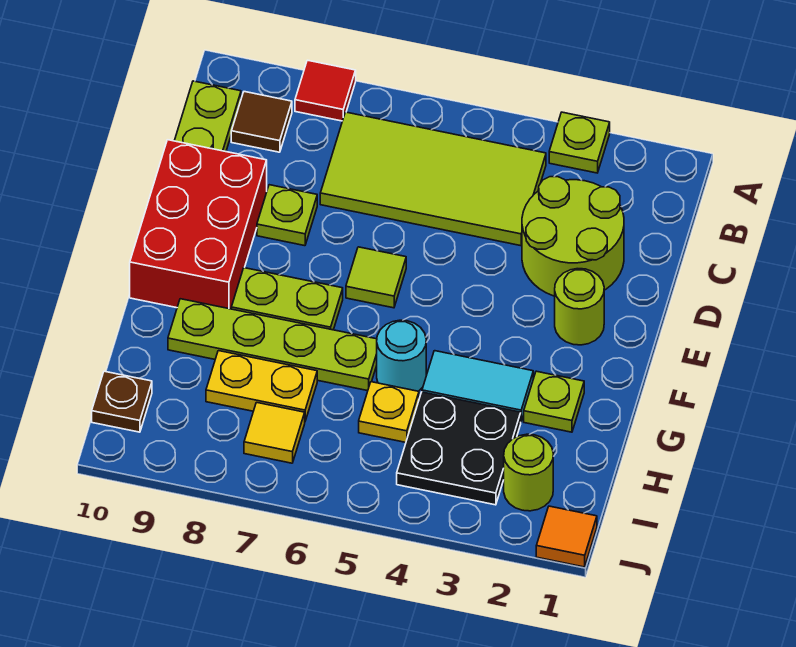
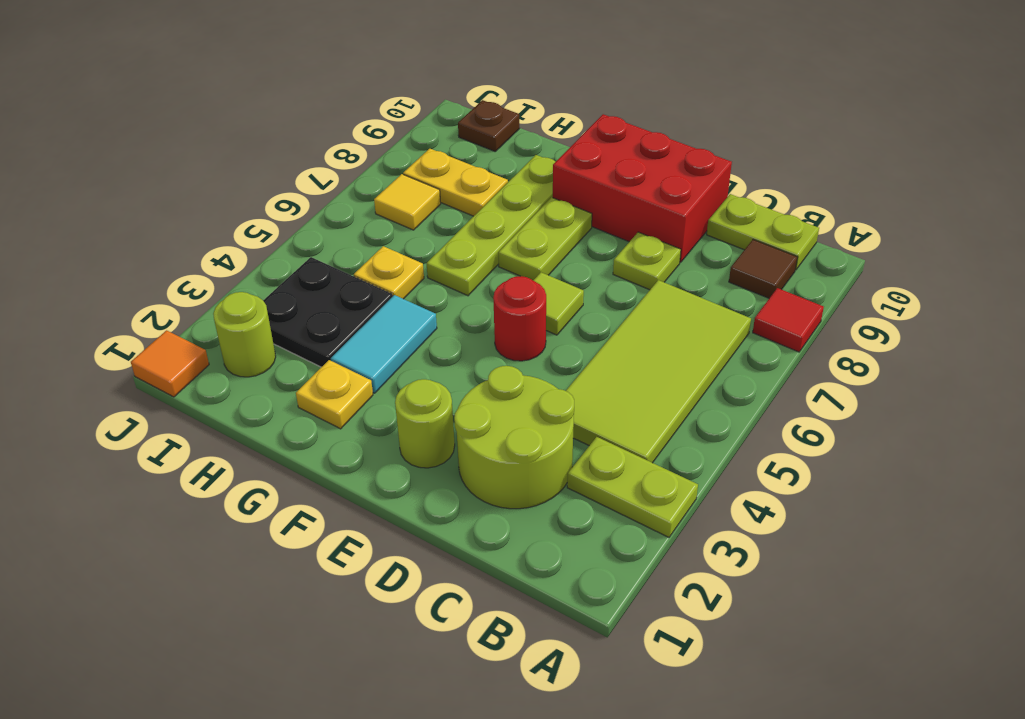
lime 1x1 plate [549,112,610,173] -> lime 1x2 plate [567,437,698,537]
none -> red 1x1 round brick [493,276,546,361]
lime 1x1 plate [524,371,584,432] -> yellow 1x1 plate [296,360,373,429]
cyan 1x1 round brick [377,320,426,391] -> none
yellow 1x2 plate [206,351,317,421] -> yellow 1x2 plate turned to [403,149,508,216]

